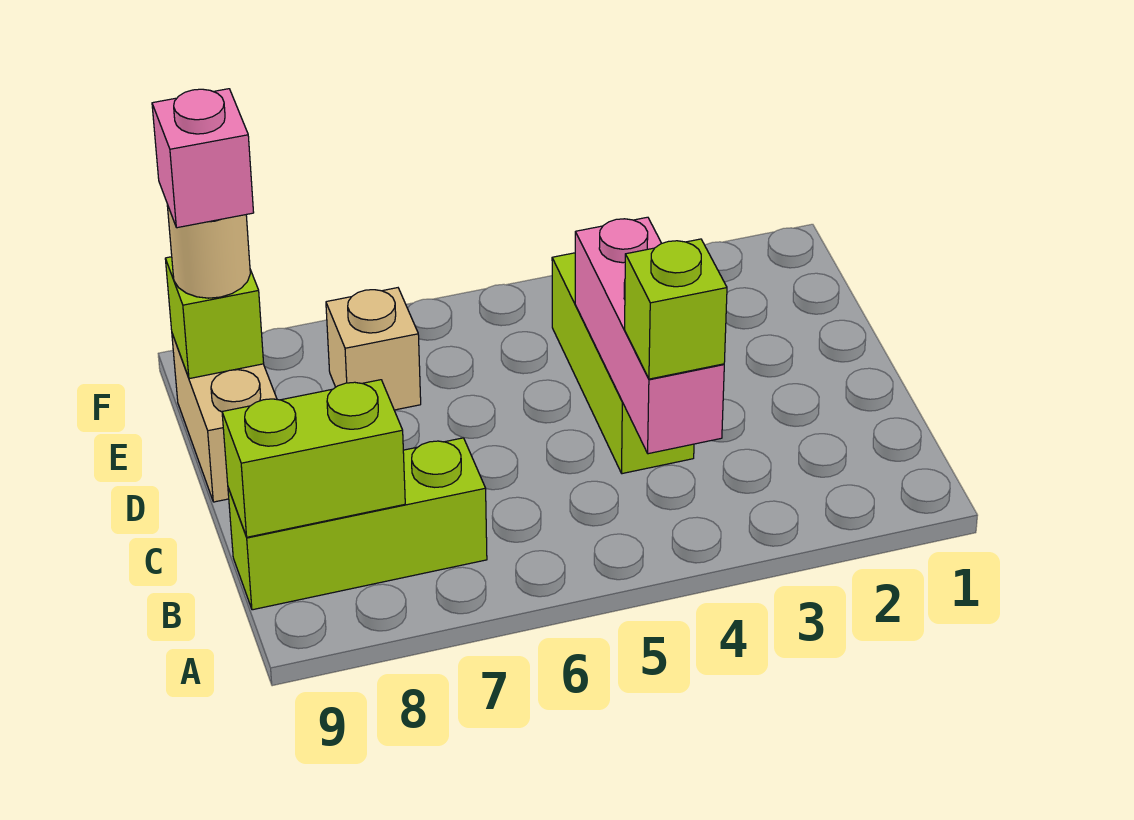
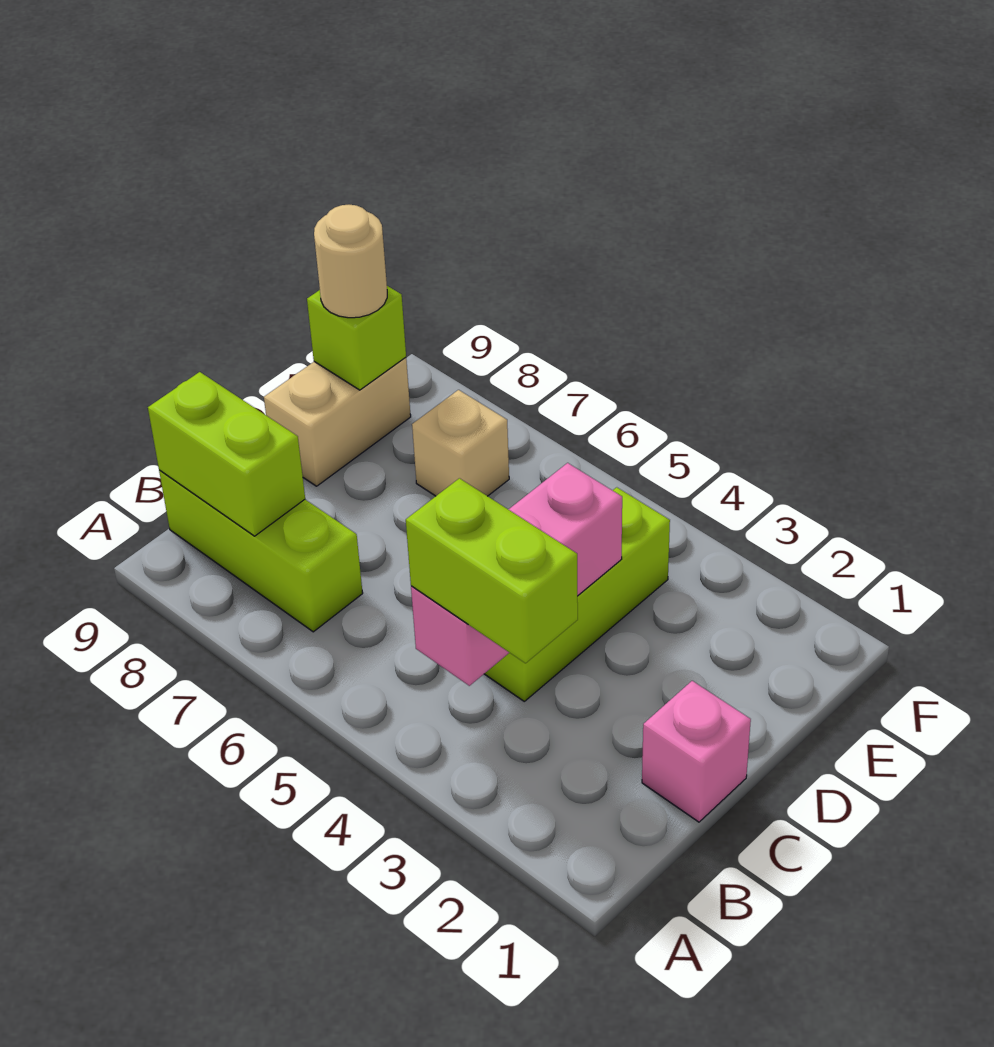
lime 1x1 brick [625,239,727,379] -> lime 1x2 brick [406,478,578,663]
pink 1x1 brick [152,89,254,228] -> pink 1x1 brick moved to [642,681,751,822]

